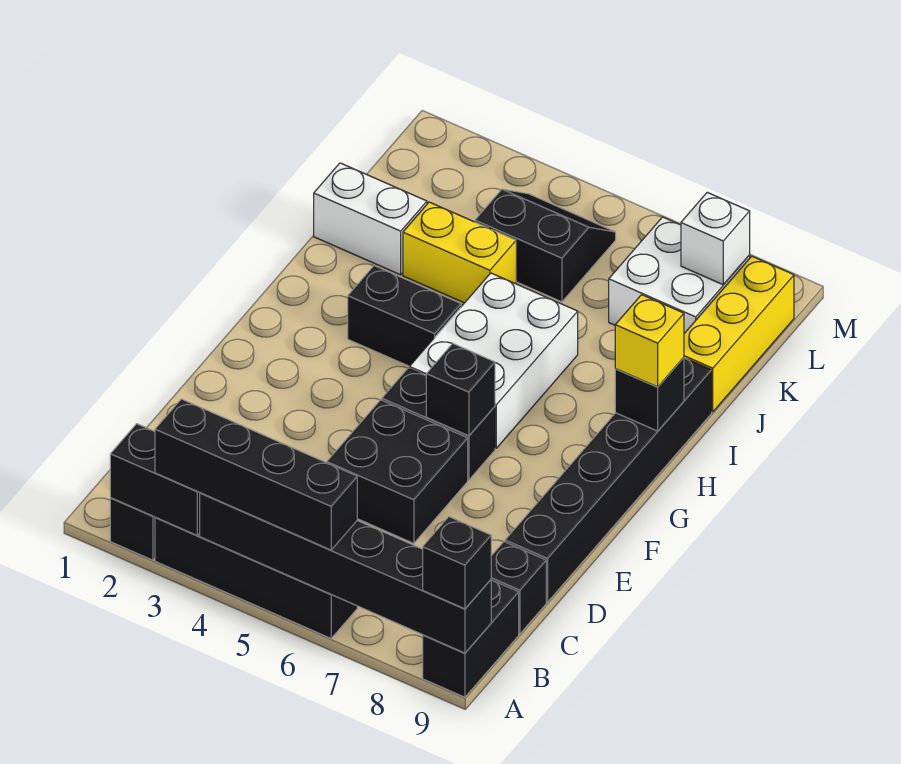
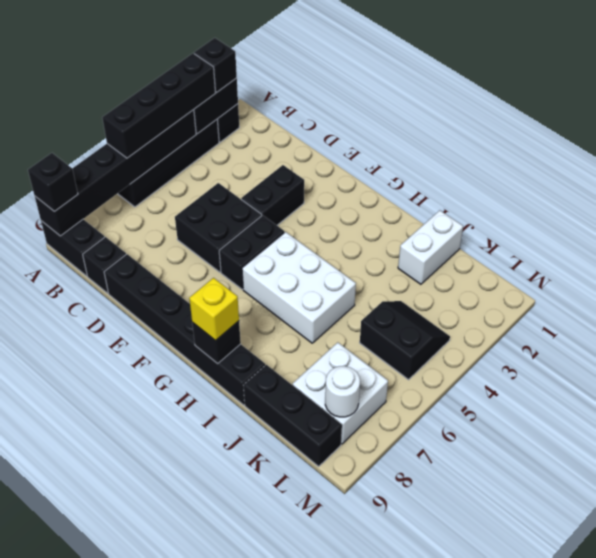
black 1x1 brick [426,344,495,436] -> black 1x1 brick moved to [194,38,237,92]
black 1x2 brick [348,266,461,366] -> black 1x2 brick moved to [241,165,304,225]
yellow 1x2 brick [403,202,516,303] -> none
yellow 1x3 brick [684,256,794,412] -> black 1x3 brick [244,365,342,466]
black 2x2 slope [475,189,616,302] -> black 2x2 slope turned to [360,301,450,380]
white 1x1 brick [681,192,750,285] -> white 1x1 round brick [325,366,360,417]

